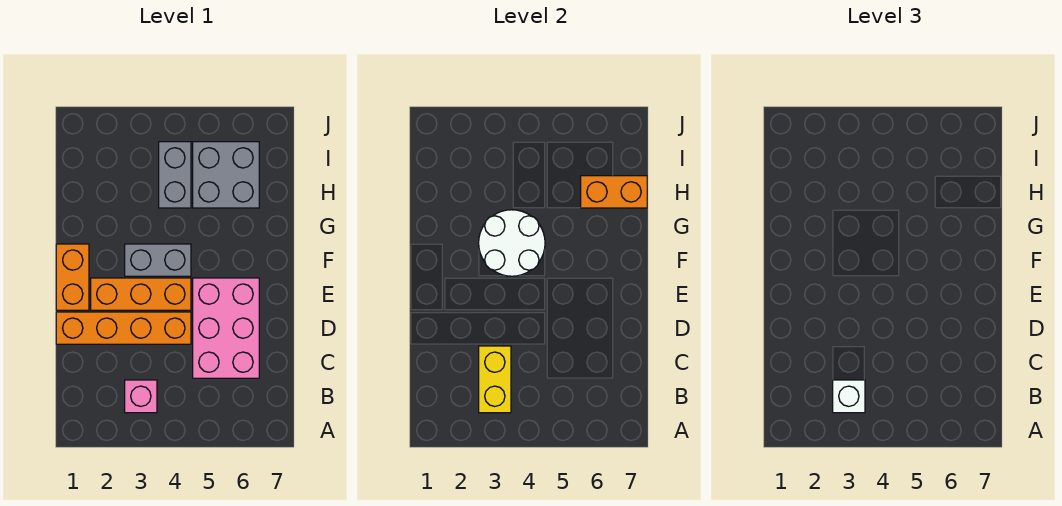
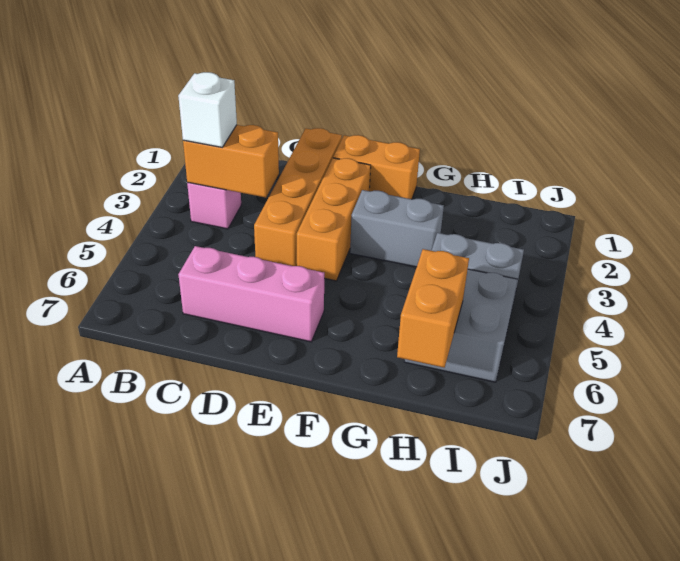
yellow 1x2 brick [479,346,511,413] -> orange 1x2 brick [183,125,279,198]
pink 2x3 brick [193,278,259,378] -> pink 1x3 brick [178,246,324,342]
grey 1x2 brick [125,244,191,276] -> grey 1x2 brick turned to [350,190,444,267]
white 2x2 round brick [479,210,545,276] -> none

